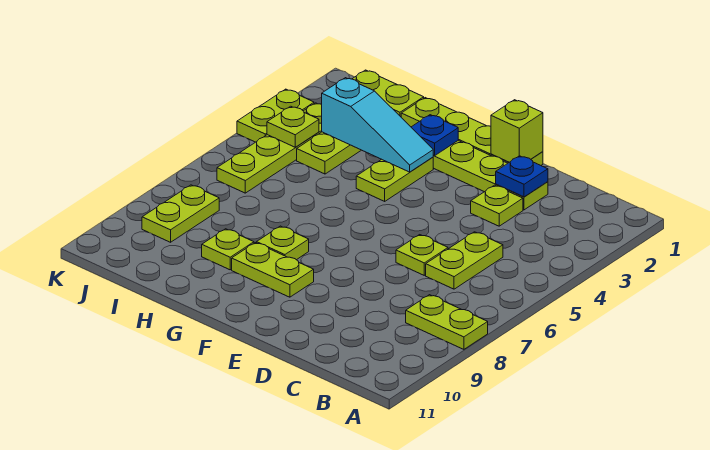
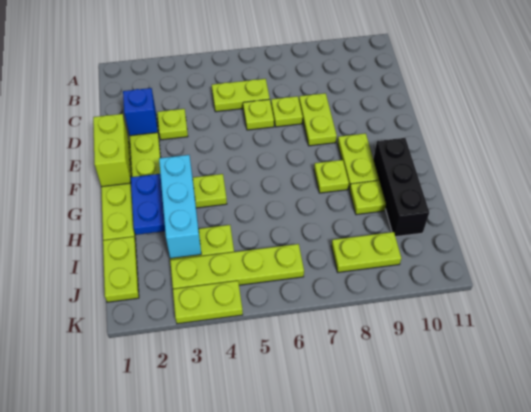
lime 1x2 plate [406,295,488,349] -> lime 1x2 plate moved to [299,93,337,146]
blue 1x1 plate [496,156,548,197] -> blue 1x1 brick [123,88,158,136]
lime 1x1 brick [491,100,543,162] -> lime 1x2 brick [93,114,131,187]
blue 1x1 plate [411,115,458,156] -> blue 1x2 plate [131,174,165,235]
cyan 1x3 slope [322,78,433,172] -> cyan 1x3 brick [159,155,201,259]
none -> black 1x3 brick [373,138,429,237]
lime 1x1 plate [267,106,319,147] -> lime 1x1 plate moved to [271,96,303,127]

